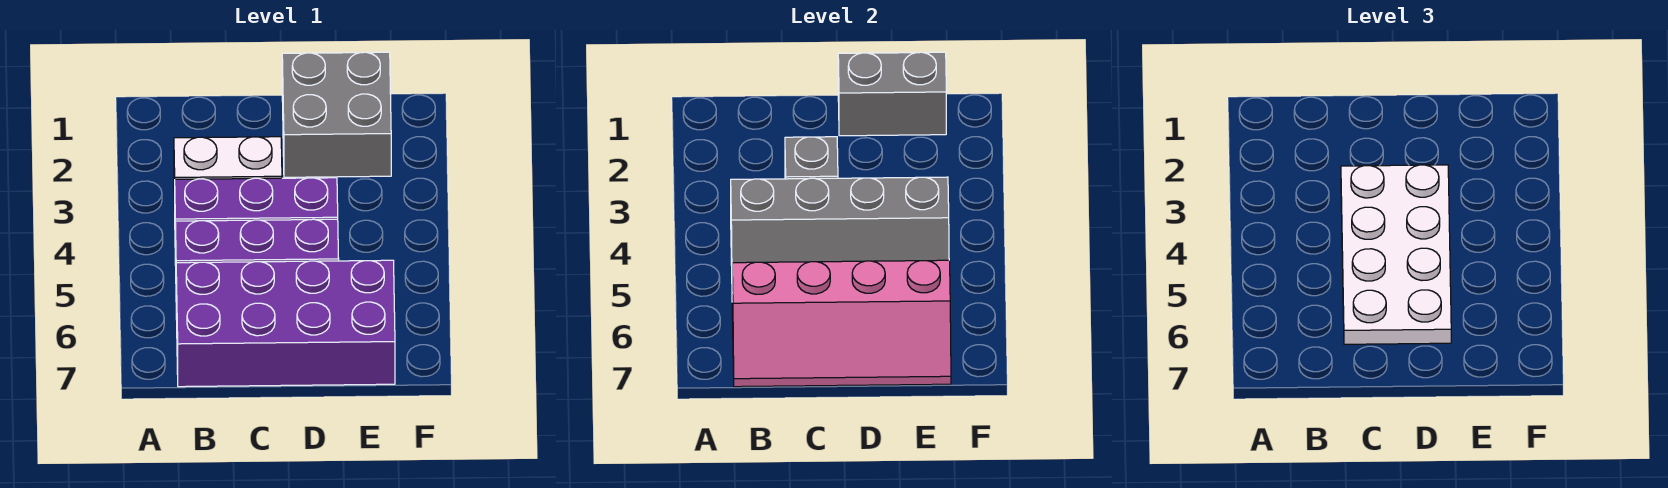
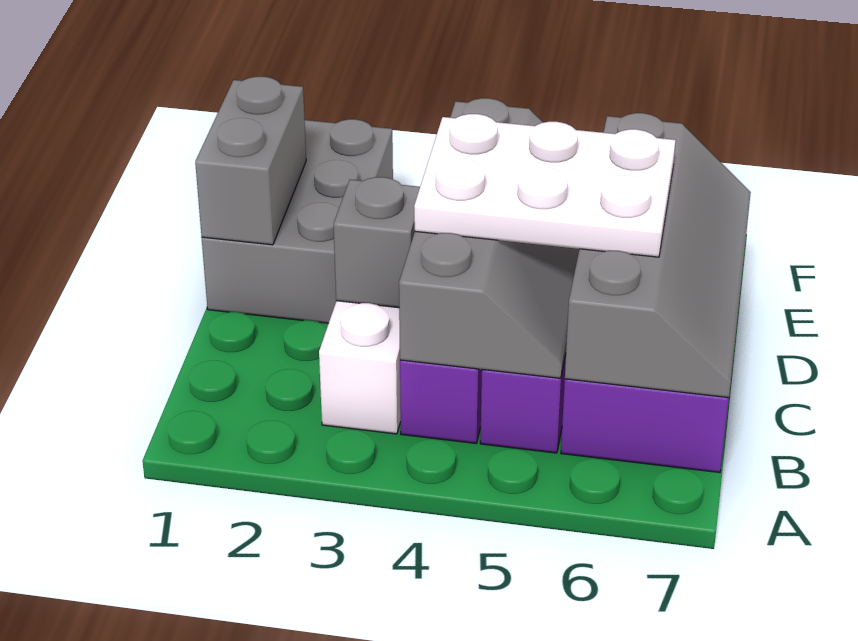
pink 2x4 slope [732,260,951,387] -> grey 2x4 slope [565,113,751,398]
white 2x4 plate [1341,165,1451,344] -> white 2x3 plate [414,114,676,257]
grey 2x2 brick [282,52,391,177] -> grey 2x3 brick [202,119,393,323]

